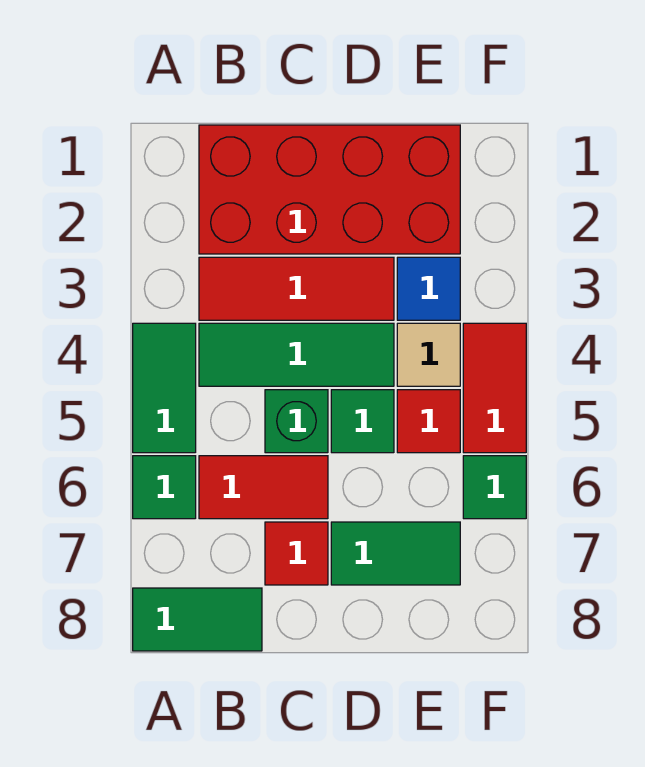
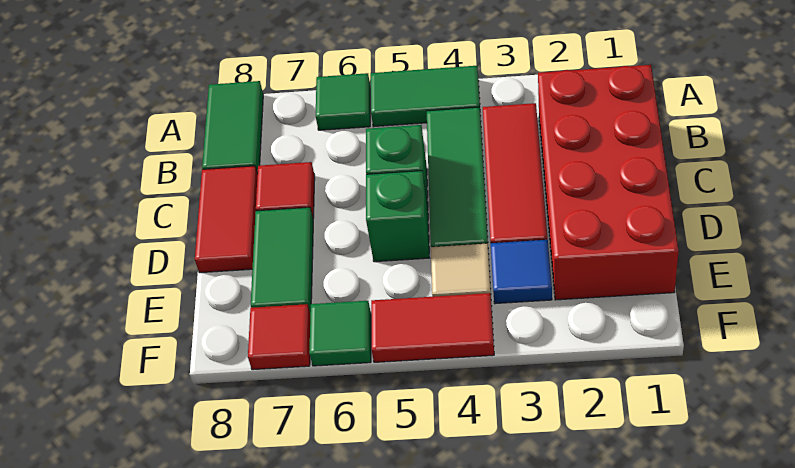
red 1x2 tile [199,456,328,519] -> red 1x2 tile moved to [195,166,258,273]
green 1x1 tile [331,390,394,453] -> green 1x1 brick [366,171,429,262]
red 1x1 tile [397,390,460,453] -> red 1x1 tile moved to [248,304,310,370]

